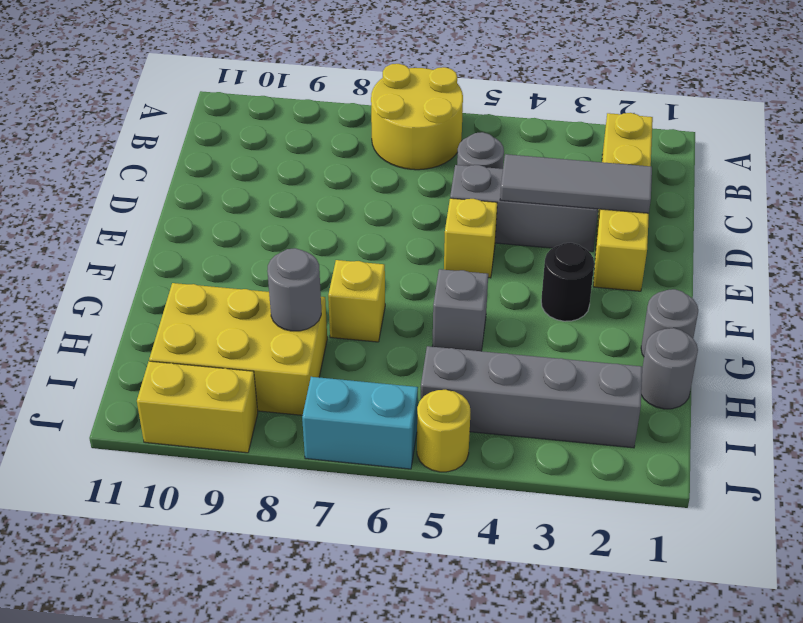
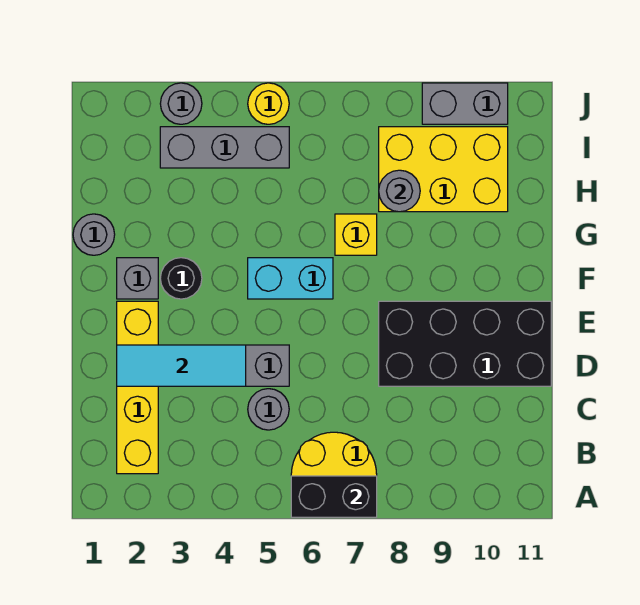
none -> black 1x2 brick [291,476,377,517]
grey 1x3 tile [500,154,652,213] -> cyan 1x3 tile [117,345,246,386]
none -> black 2x4 brick [379,301,551,386]
yellow 1x1 brick [444,198,497,278] -> none
grey 1x1 brick [432,269,488,351] -> grey 1x1 brick moved to [117,258,158,299]
grey 1x1 round brick [641,328,698,409] -> grey 1x1 round brick moved to [160,83,202,124]
grey 1x4 brick [421,346,642,448] -> grey 1x3 brick [160,127,289,168]
cyan 1x2 brick [302,377,418,469] -> cyan 1x2 brick moved to [248,258,333,299]
yellow 1x2 brick [137,361,258,453] -> grey 1x2 brick [422,83,508,124]

